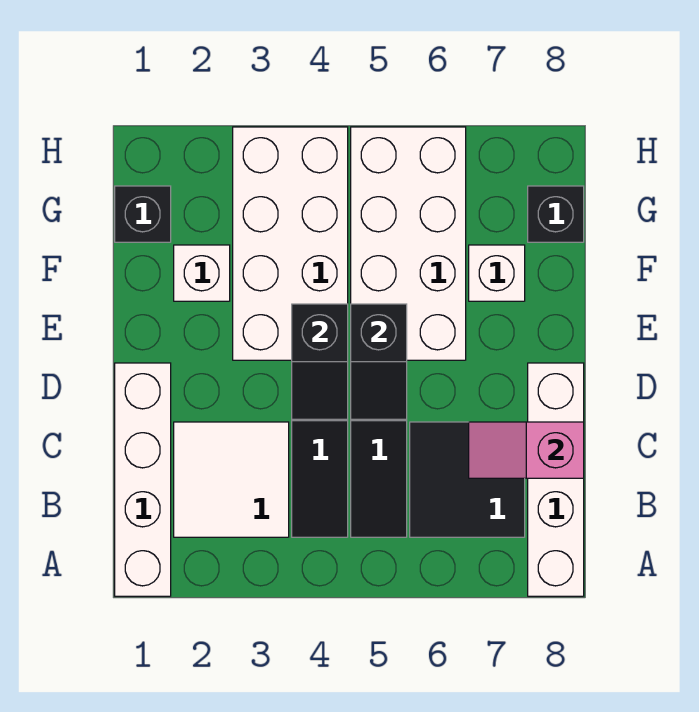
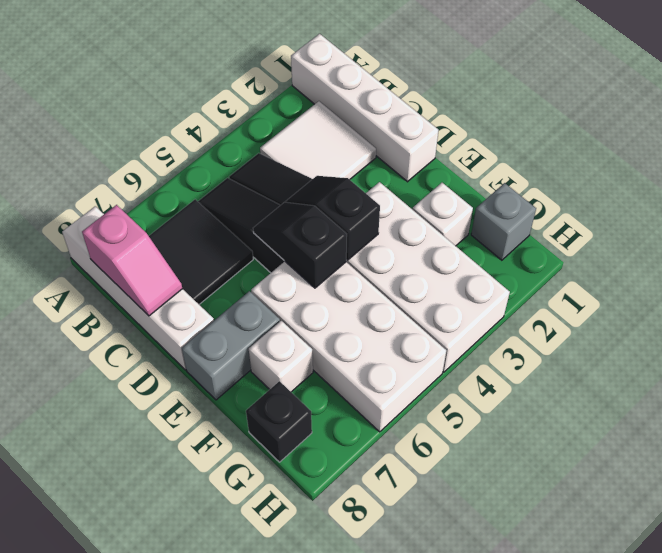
pink 1x2 slope [469,422,584,478] -> pink 1x2 slope turned to [82,205,182,316]
none -> grey 1x2 brick [182,291,280,400]
black 1x1 brick [115,186,171,242] -> grey 1x1 brick [471,183,536,260]

